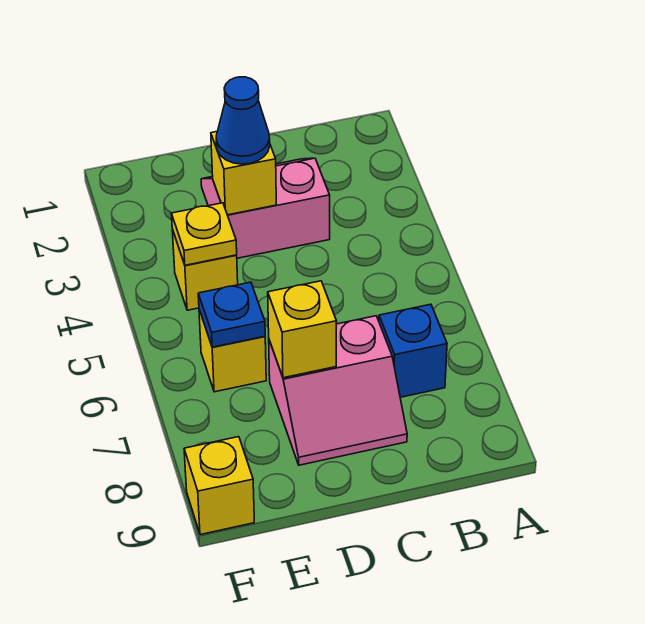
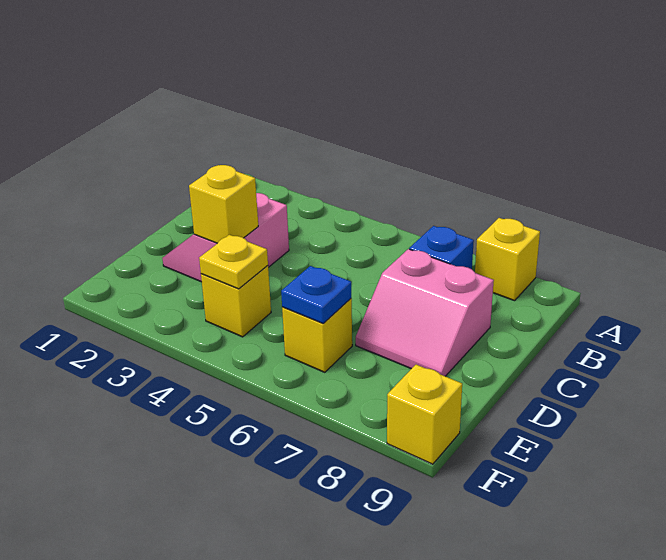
pink 2x2 slope [269,316,407,465] -> pink 2x2 slope turned to [356,249,494,376]
blue 1x1 cone [216,77,270,164] -> none
yellow 1x1 brick [268,281,337,378] -> yellow 1x1 brick moved to [475,218,540,301]

